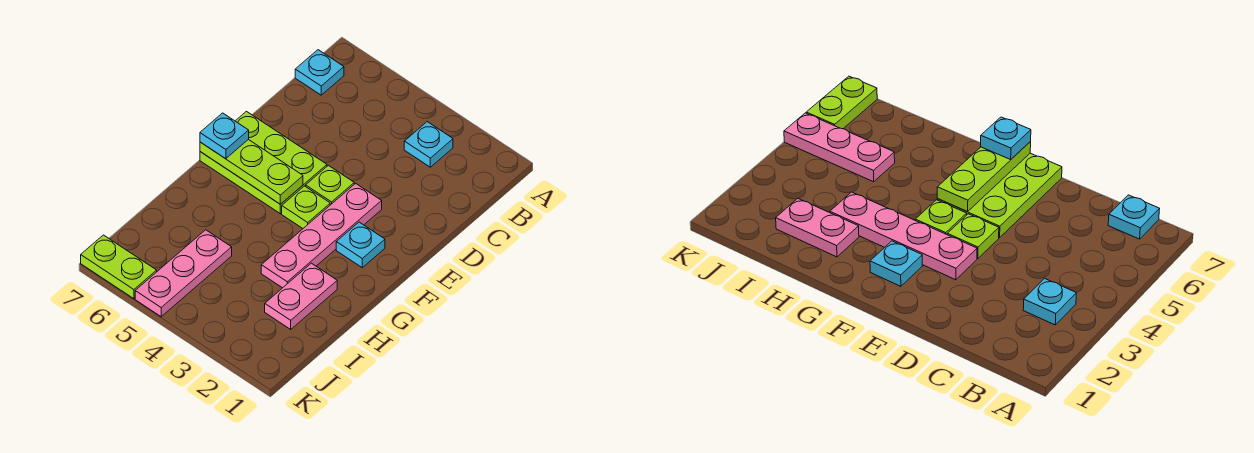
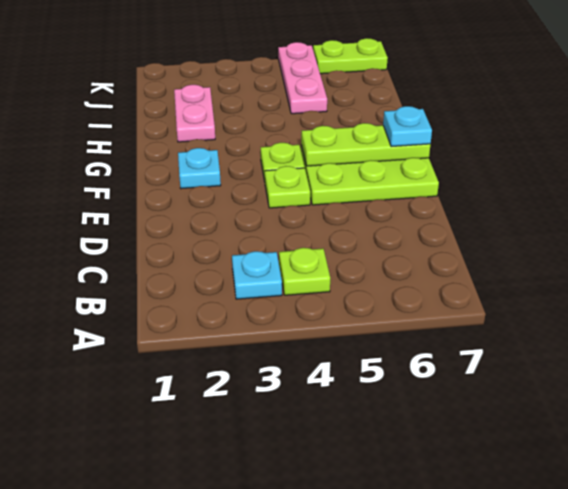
none -> lime 1x1 plate [279,248,330,295]
cyan 1x1 plate [295,50,344,95] -> none
pink 1x4 plate [261,183,382,288] -> none

